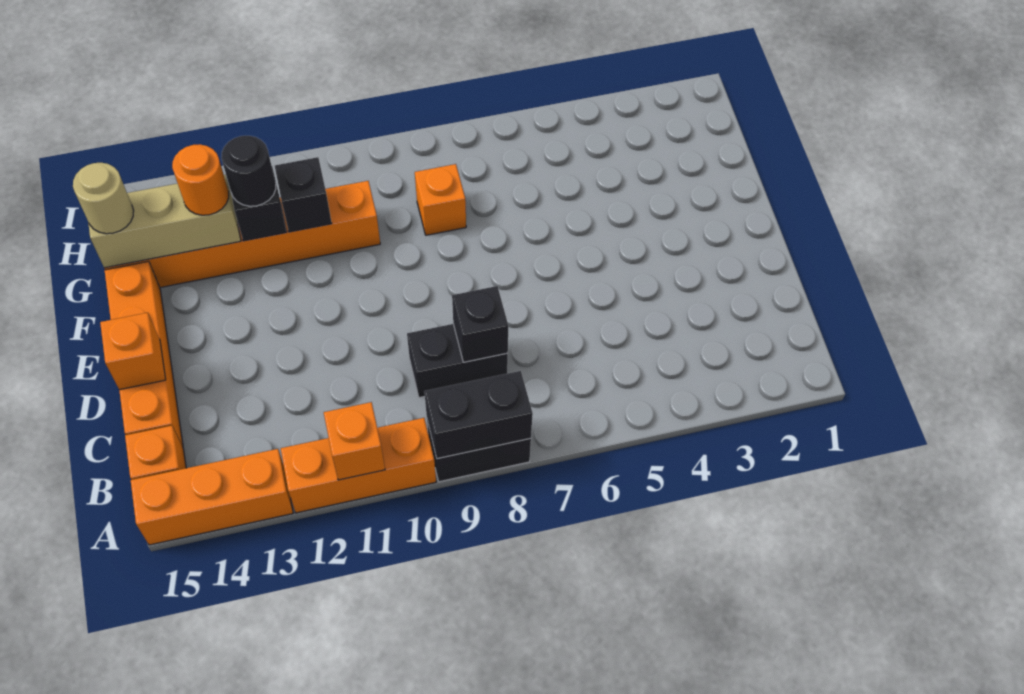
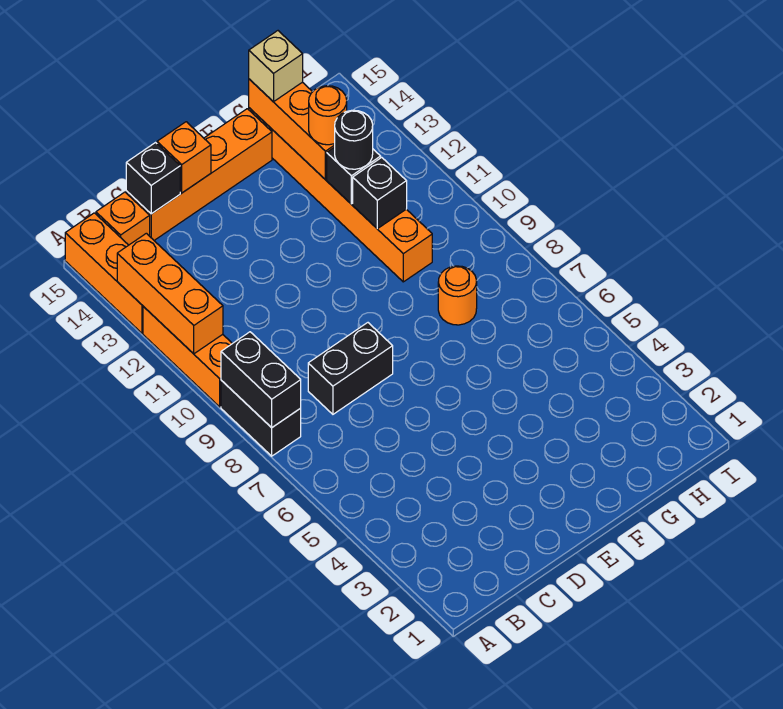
orange 1x1 brick [324,402,385,480] -> orange 1x3 brick [117,233,223,354]
black 1x2 brick [407,324,508,398] -> black 1x2 brick turned to [308,323,393,414]
black 1x1 brick [452,286,508,362] -> black 1x1 brick moved to [126,143,180,214]
orange 1x1 brick [415,164,466,235] -> orange 1x1 round brick [438,266,477,325]
tan 1x3 brick [88,175,241,268] -> orange 1x3 brick [249,79,335,179]
tan 1x1 round brick [73,163,134,234] -> tan 1x1 brick [249,31,303,102]

